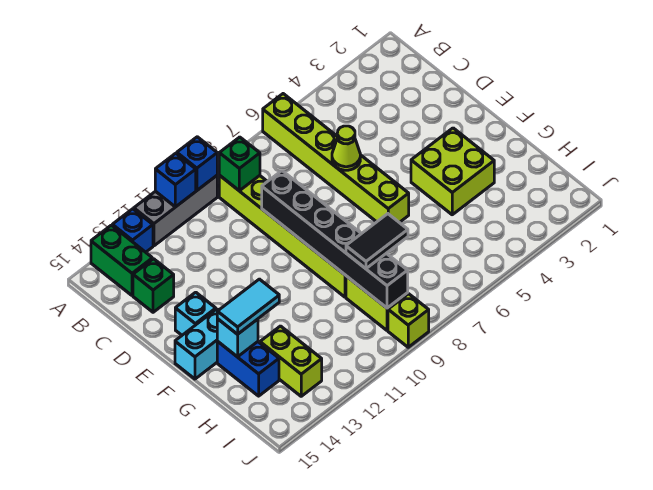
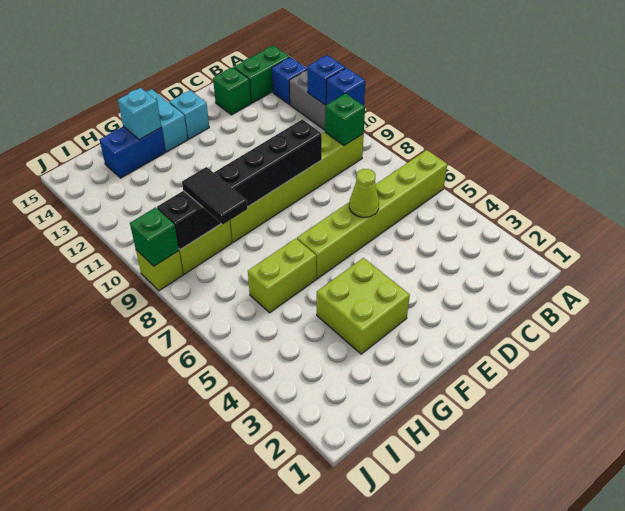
cyan 1x2 tile [217,279,279,334] -> none
lime 1x2 brick [260,326,322,396] -> lime 1x2 brick moved to [248,238,316,313]
none -> green 1x1 brick [130,207,179,266]

